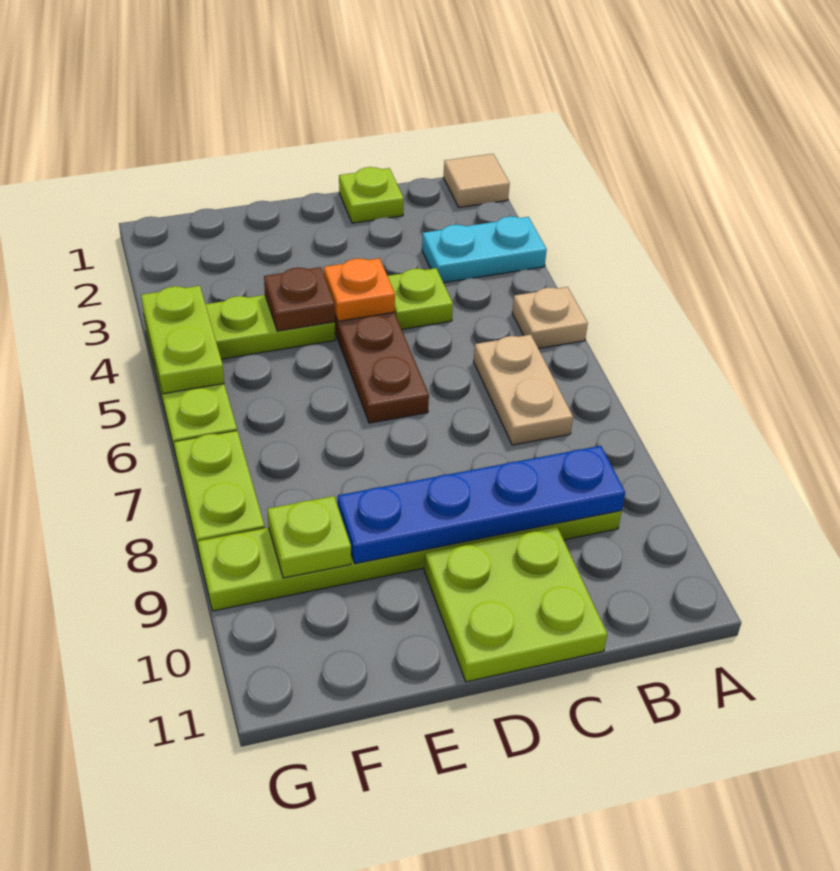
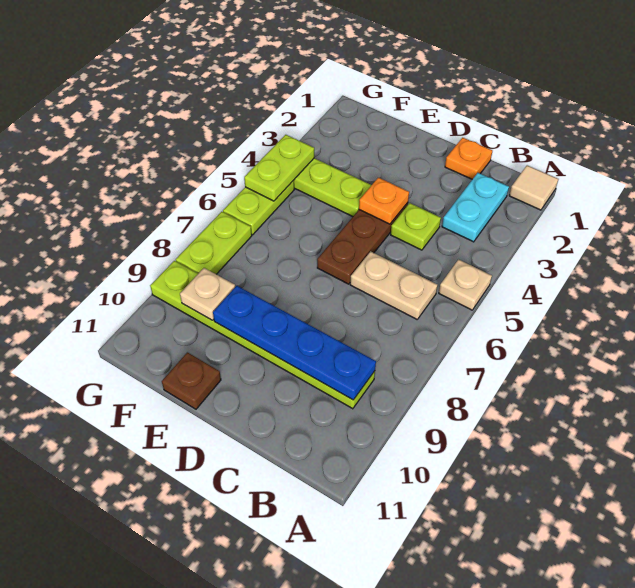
cyan 1x2 plate [422,216,547,283] -> cyan 1x2 plate turned to [442,173,509,242]
tan 1x2 plate [474,335,573,445] -> tan 1x2 plate turned to [350,251,438,319]
lime 1x1 plate [339,167,404,223] -> orange 1x1 plate [445,138,492,179]
lime 2x2 plate [424,527,607,682] -> none
brown 1x1 plate [264,267,335,331] -> brown 1x1 plate moved to [162,352,221,409]
lime 1x1 plate [268,496,351,578] -> tan 1x1 plate [180,268,235,320]

